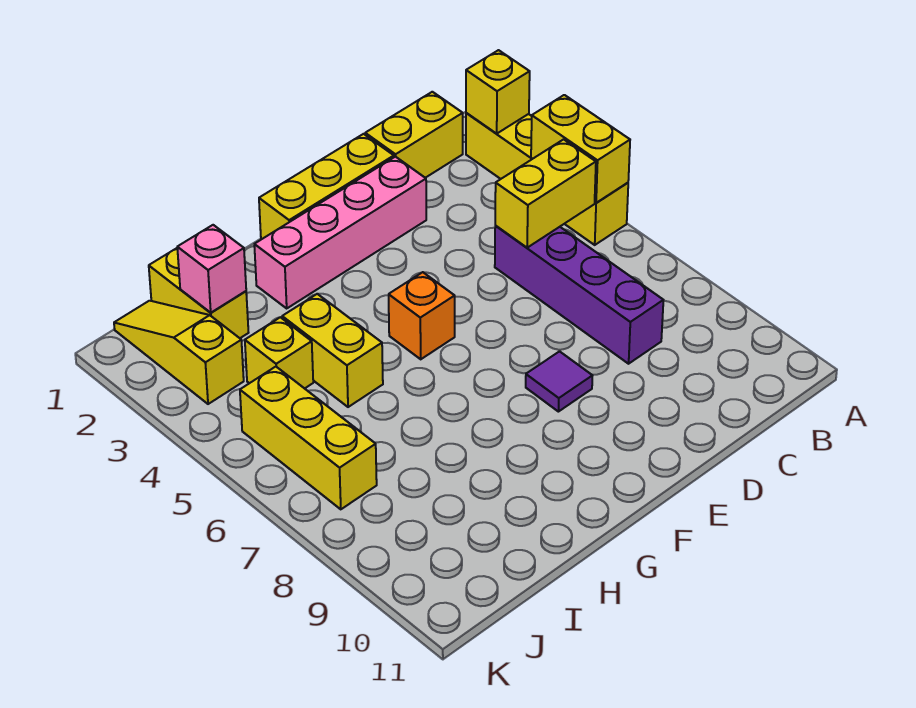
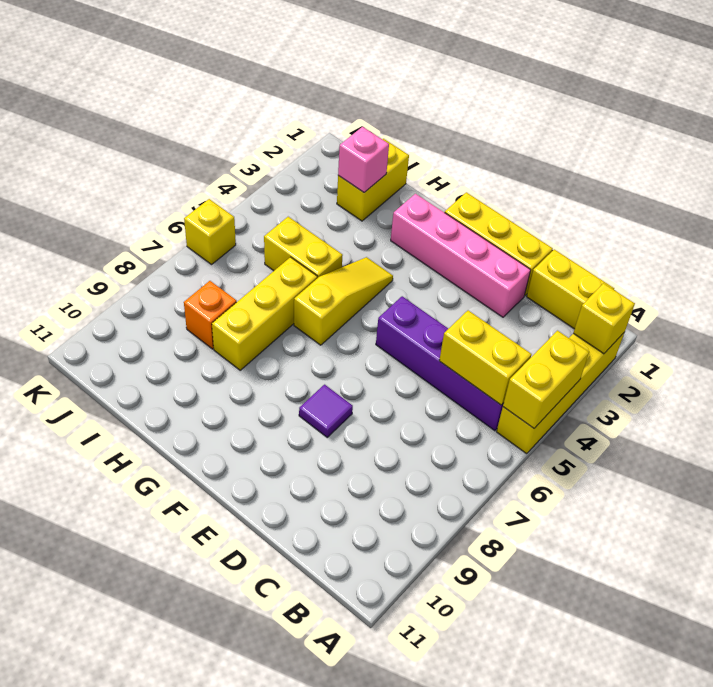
purple 1x4 brick [495,226,663,364] -> purple 1x4 brick turned to [376,296,504,431]
orange 1x1 brick [389,272,455,359] -> orange 1x1 brick moved to [184,281,237,349]
yellow 1x2 brick [282,294,383,407] -> yellow 1x2 brick turned to [264,217,343,278]
yellow 1x1 brick [245,317,313,389] -> yellow 1x1 brick moved to [184,199,236,265]
yellow 1x3 slope [114,301,244,404] -> yellow 1x3 slope moved to [294,257,393,345]
yellow 1x3 brick [240,367,377,509] -> yellow 1x3 brick moved to [212,257,317,370]

